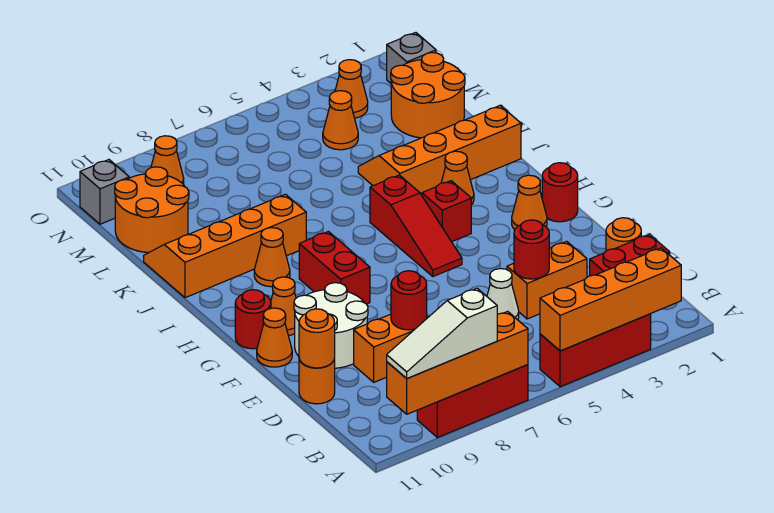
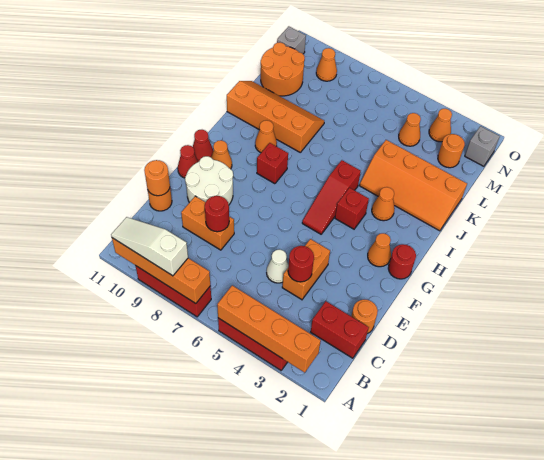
orange 1x2 brick [507,241,587,319] -> orange 1x2 brick turned to [282,239,330,300]
orange 1x1 cone [257,308,292,367] -> red 1x1 cone [178,145,198,178]
red 1x2 brick [299,232,370,304] -> red 1x1 brick [257,143,288,184]
red 1x1 round brick [235,290,271,349] -> red 1x1 cone [193,130,213,162]
orange 2x4 slope [358,106,521,195] -> orange 2x4 slope turned to [360,140,467,231]
orange 2x2 round brick [391,53,465,138] -> orange 1x1 round brick [438,134,465,168]

